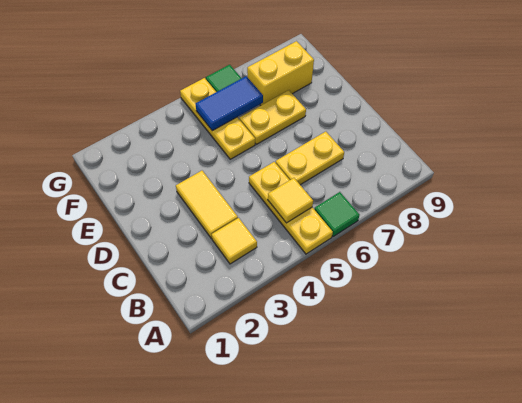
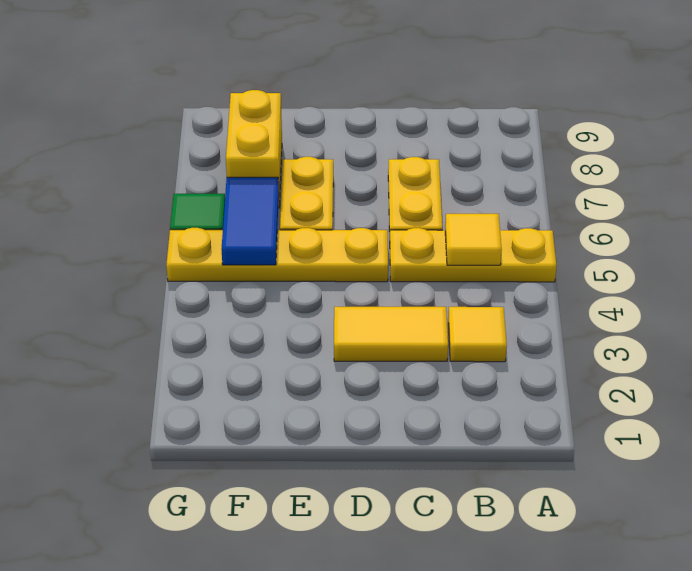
green 1x1 tile [314,192,360,237] -> none
yellow 1x3 plate [180,78,255,159] -> yellow 1x4 plate [166,228,388,282]

